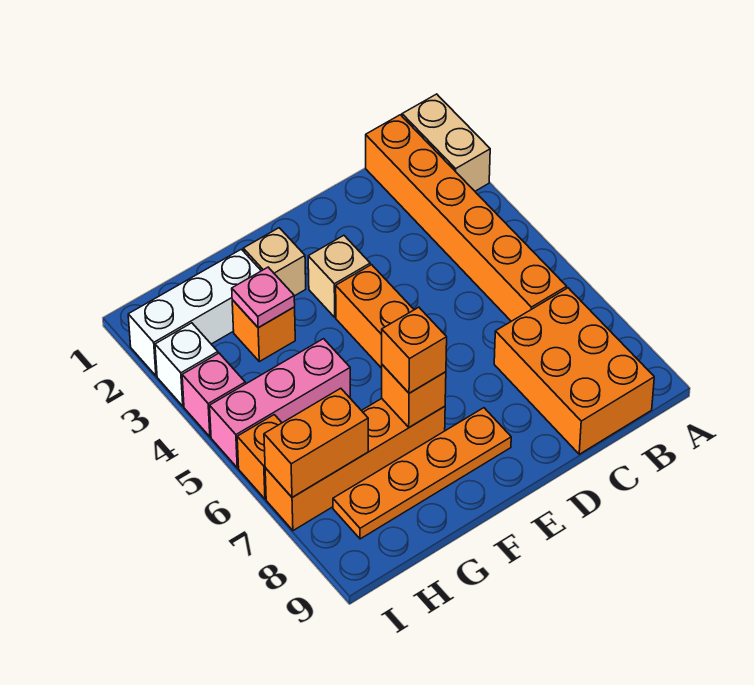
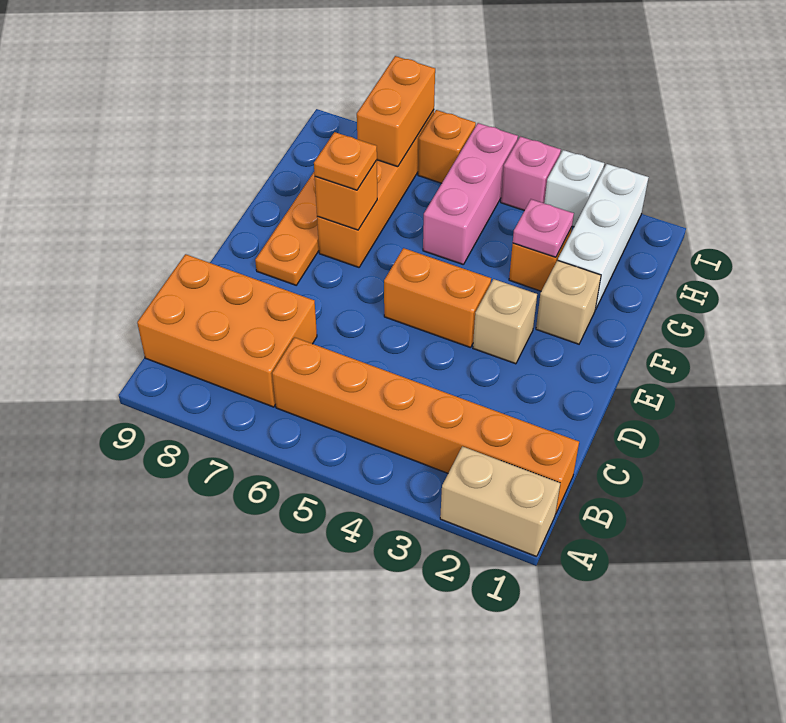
orange 1x1 brick [382,307,447,393] -> orange 1x1 plate [314,132,377,190]

